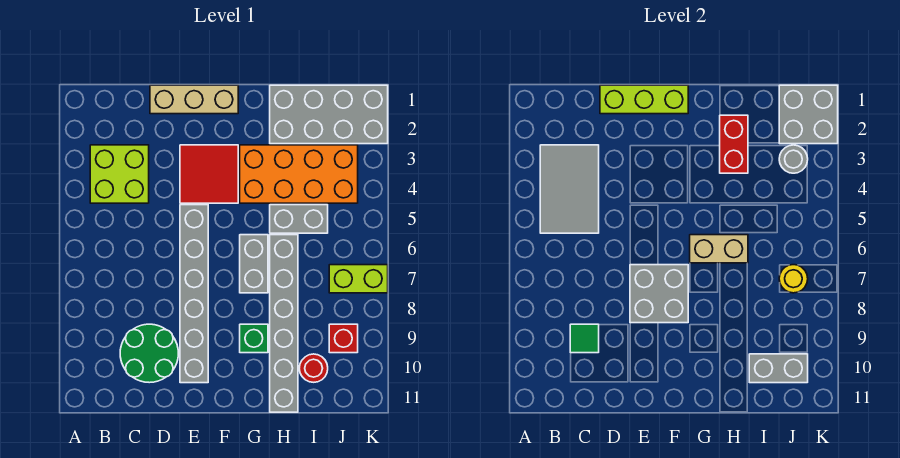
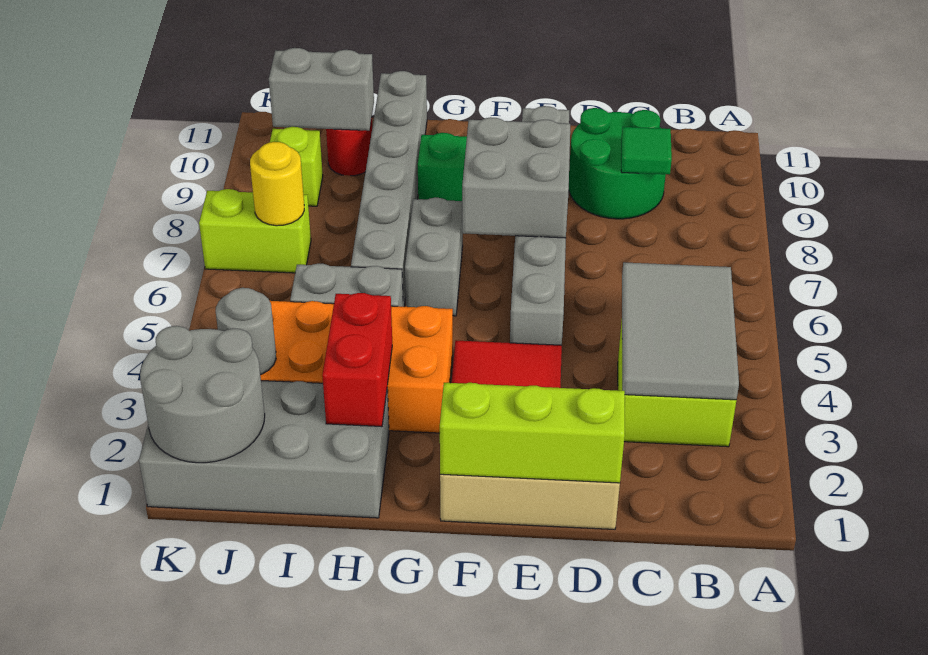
tan 1x2 brick [690,235,748,263] -> none
grey 2x2 brick [779,85,838,144] -> grey 2x2 round brick [140,326,265,463]
red 1x1 brick [329,324,358,353] -> lime 1x1 brick [270,127,323,206]

